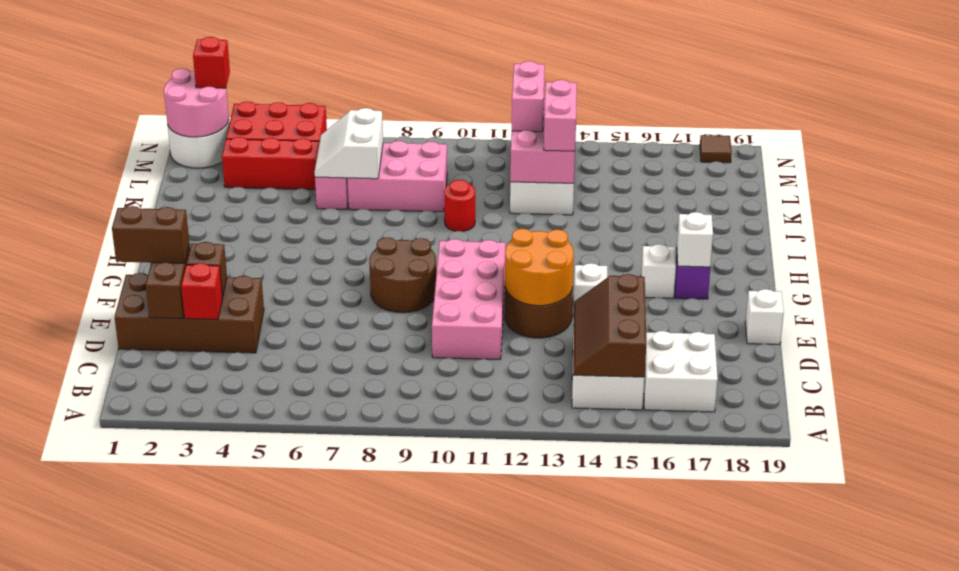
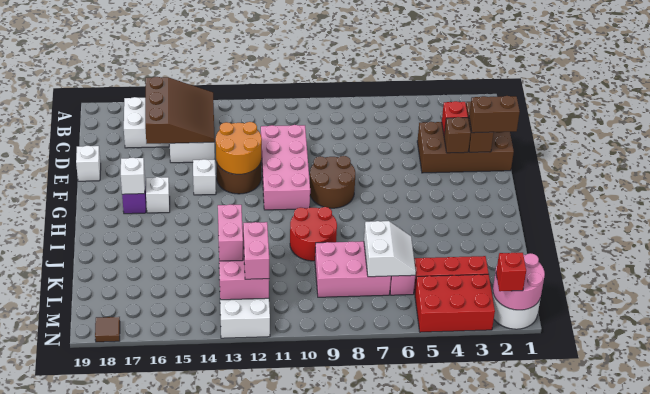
brown 2x3 slope [573,274,646,377] -> brown 3x3 slope [145,77,215,144]
red 1x1 round brick [444,180,475,231] -> red 2x2 round brick [290,207,337,261]

